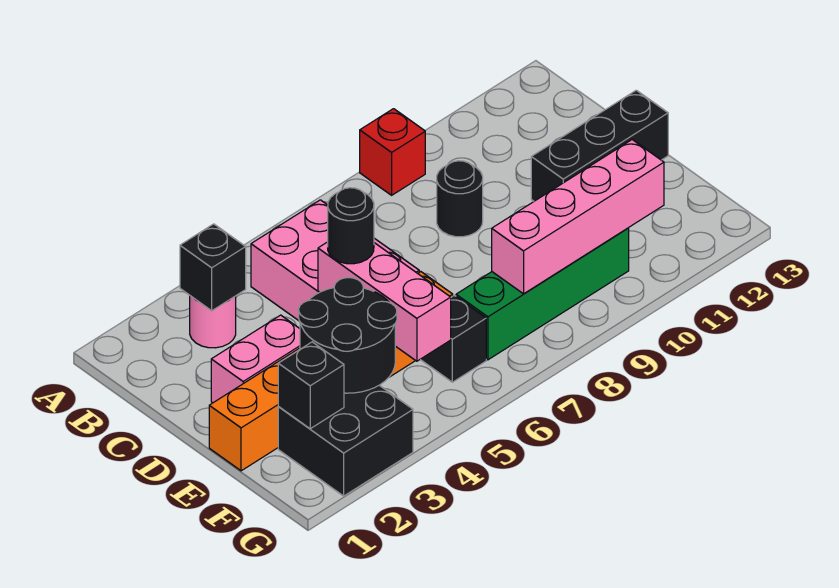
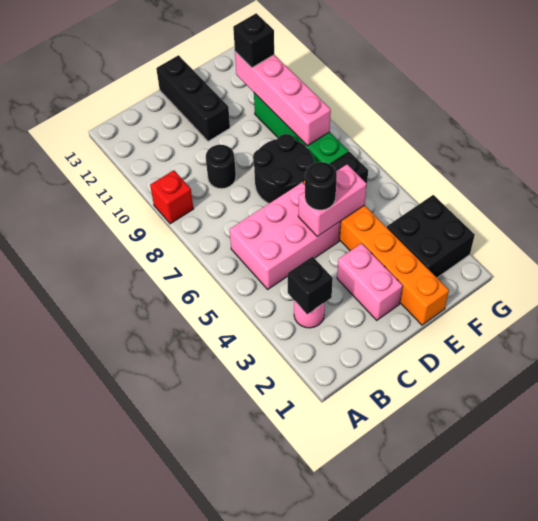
pink 1x3 brick [318,242,451,361] -> pink 1x2 brick [298,164,367,237]
black 2x2 round brick [299,278,397,393] -> black 2x2 round brick moved to [253,134,314,203]
black 1x1 brick [278,342,344,429] -> black 1x1 brick moved to [233,13,274,68]

